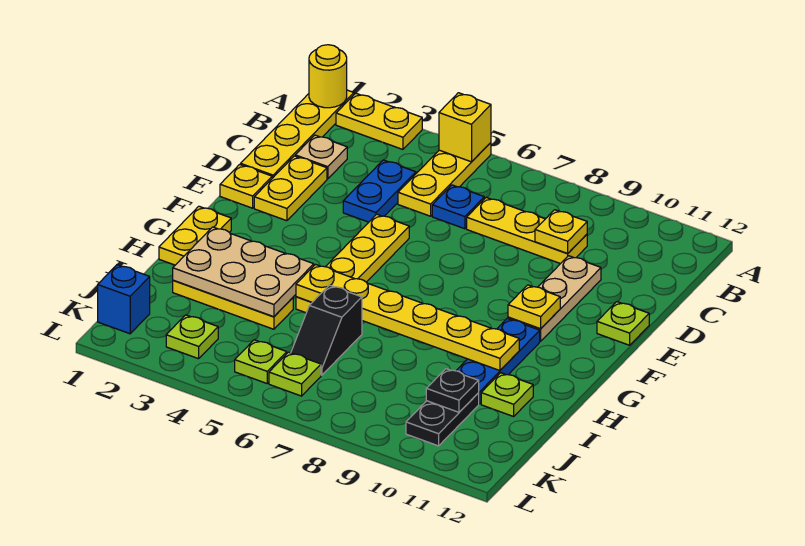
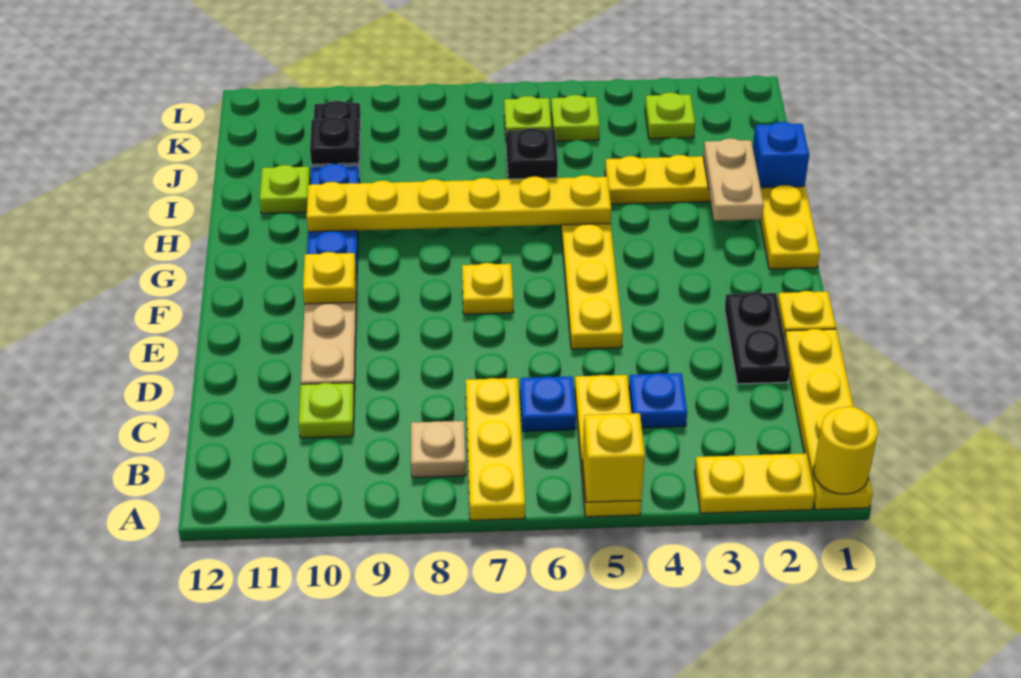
tan 1x1 plate [295,135,347,179] -> tan 1x1 plate moved to [411,421,466,478]
blue 1x2 plate [343,160,416,222] -> blue 1x1 plate [629,373,687,428]
yellow 1x3 plate [467,197,587,264] -> yellow 1x3 plate turned to [466,378,525,520]
yellow 1x1 plate [535,210,587,254] -> yellow 1x1 plate moved to [462,263,513,314]
yellow 1x2 plate [254,156,327,221] -> black 1x2 plate [725,292,790,384]
lime 1x1 plate [597,302,649,345] -> lime 1x1 plate moved to [299,383,354,438]
tan 2x3 plate [173,227,314,317] -> tan 1x2 plate [703,138,764,221]
blue 1x1 brick [98,265,150,334] -> blue 1x1 brick moved to [753,122,809,188]

